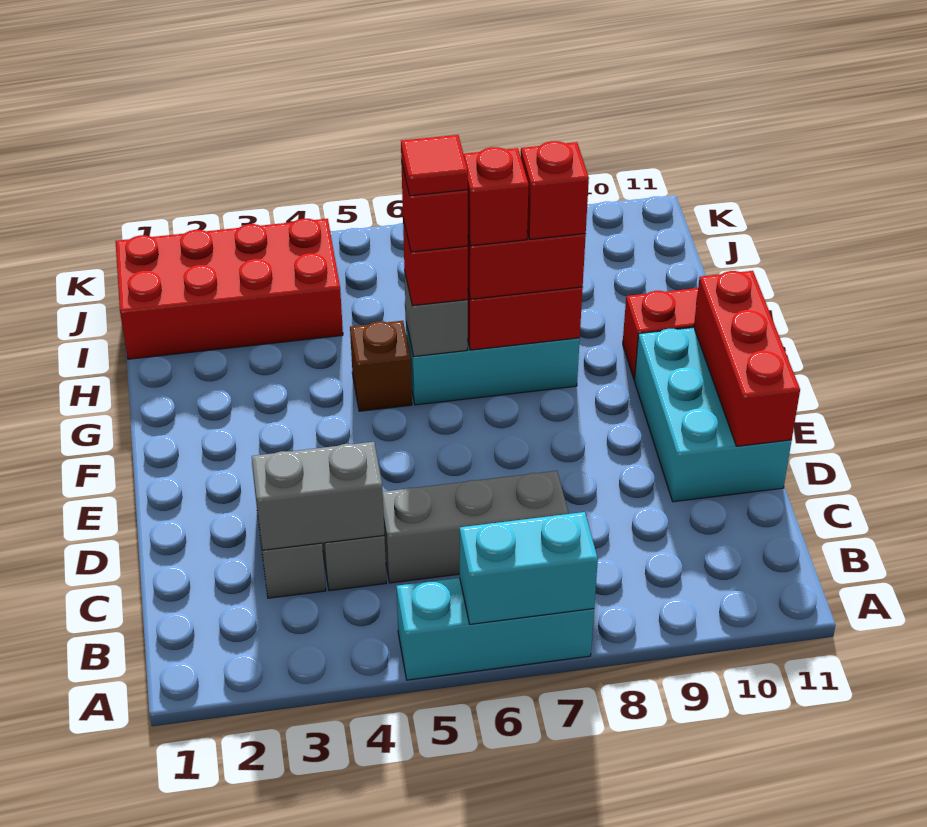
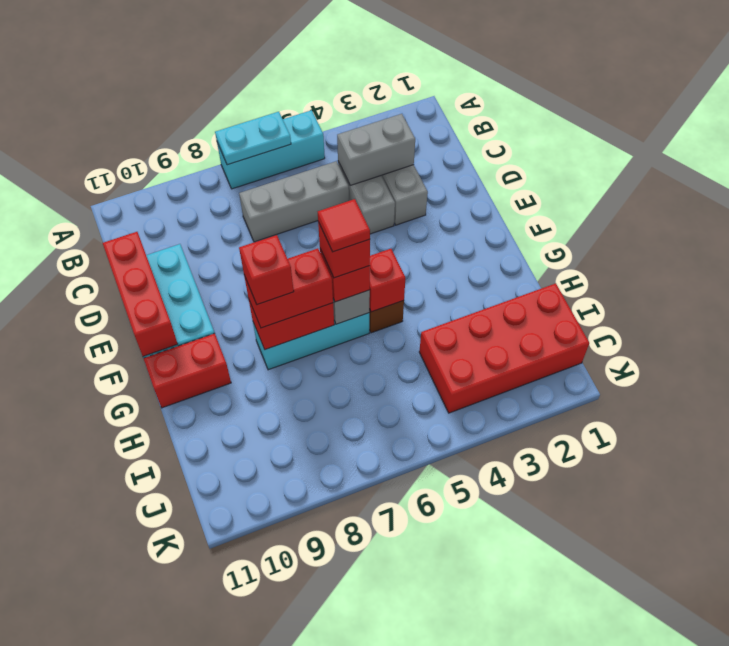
cyan 1x2 brick [460,512,598,624] -> cyan 1x2 plate [215,112,291,165]
red 1x1 brick [464,147,529,246] -> red 1x1 brick moved to [369,249,405,312]

